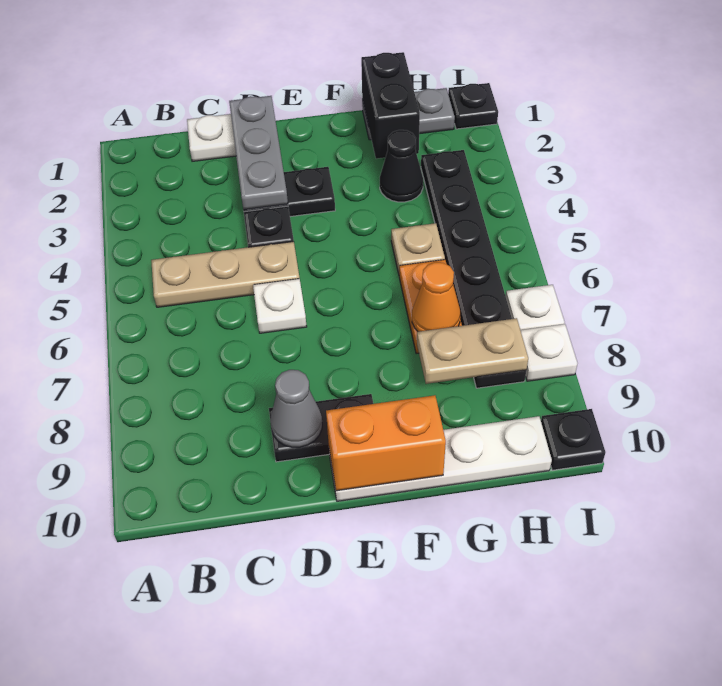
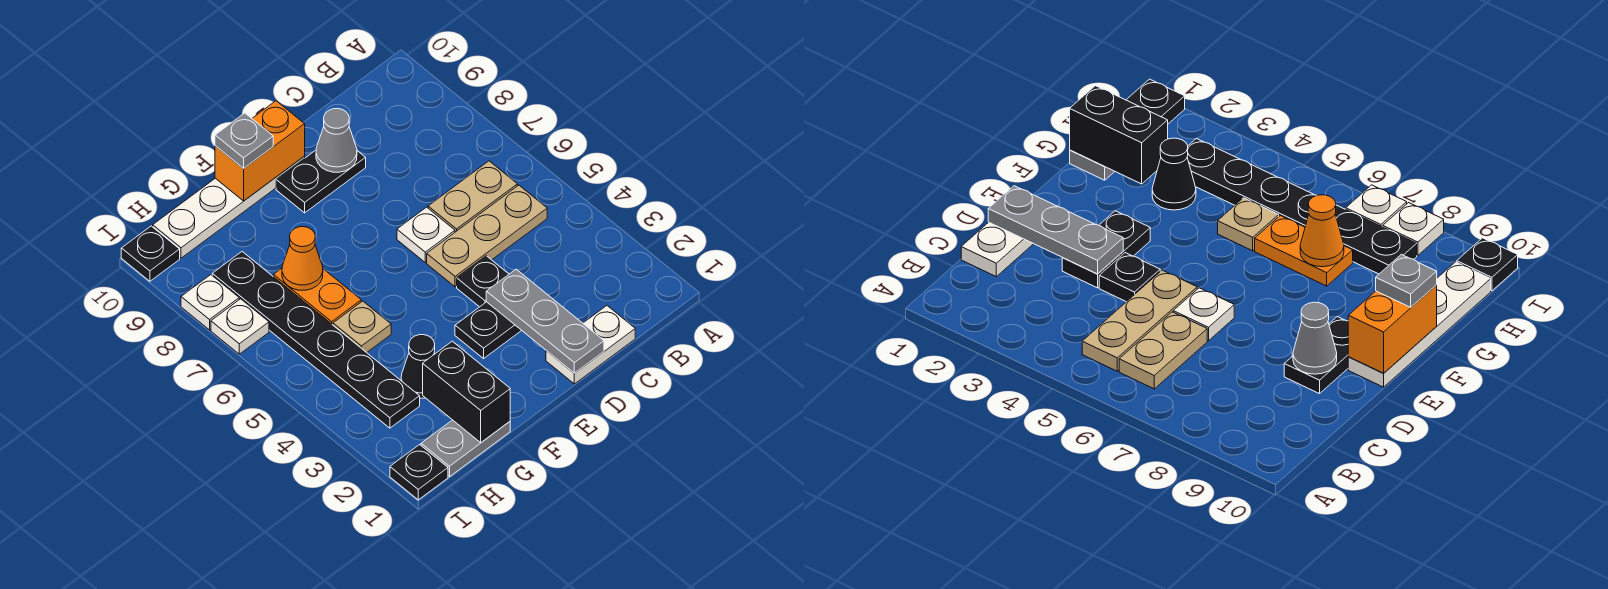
none -> grey 1x1 plate [215,113,273,169]
tan 1x2 plate [417,318,528,384] -> tan 1x2 plate moved to [428,161,517,232]

